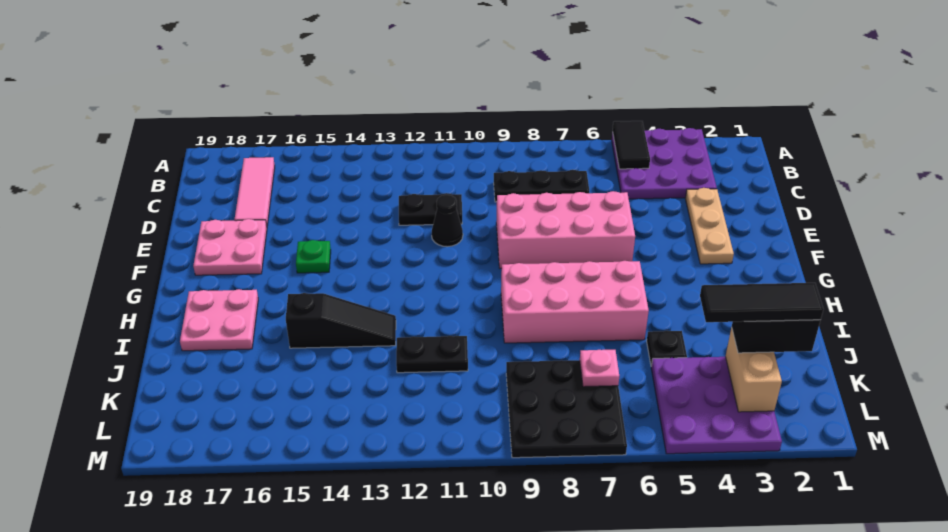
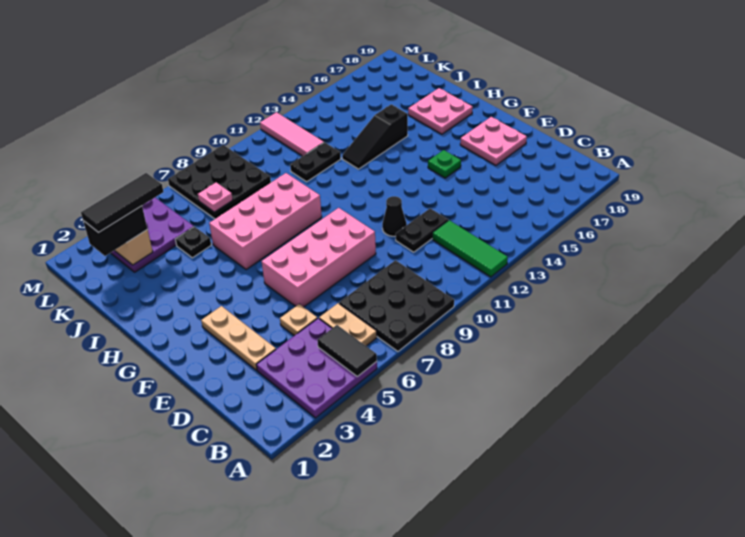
none -> green 1x3 tile [432,220,508,277]
none -> tan 1x2 plate [319,303,377,346]
pink 1x3 tile [235,157,275,226] -> pink 1x3 tile moved to [260,112,324,156]
black 1x3 plate [494,170,589,202] -> black 3x3 plate [339,260,454,351]
none -> tan 1x1 plate [280,304,317,336]

